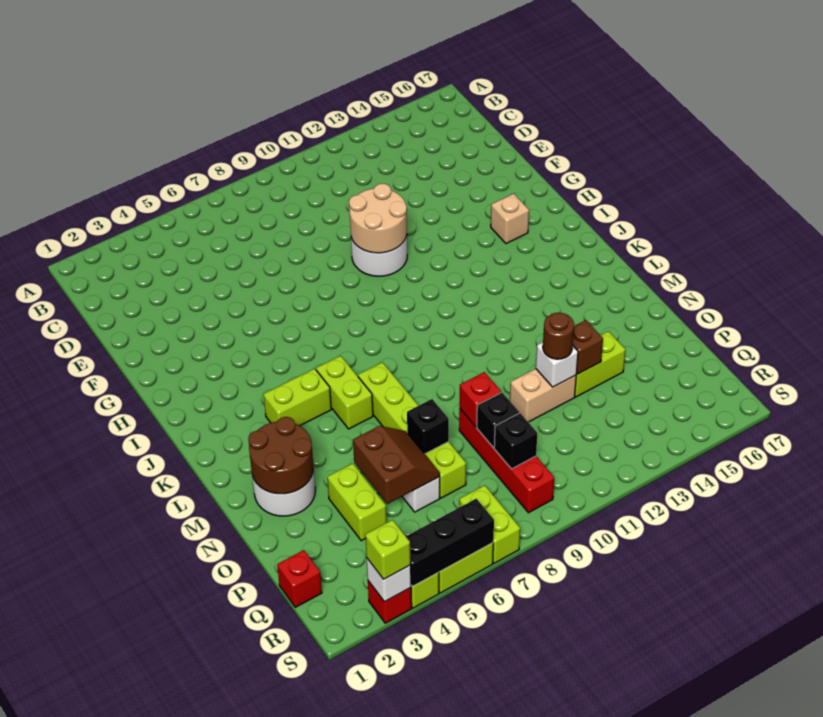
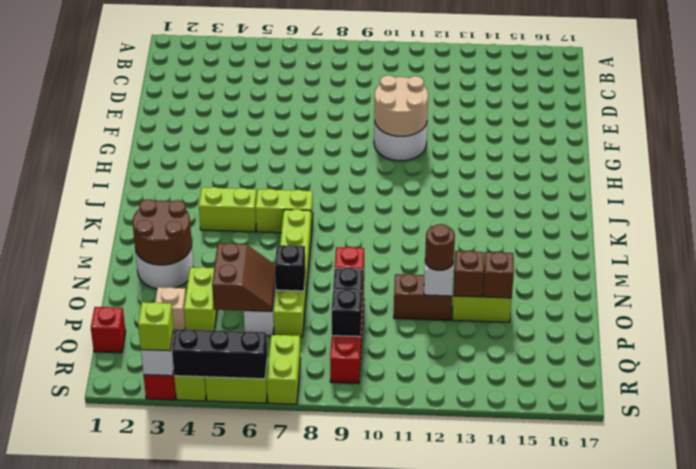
tan 1x1 brick [491,194,529,244] -> tan 1x1 brick moved to [155,287,186,333]
lime 1x2 brick [316,356,373,429] -> lime 1x2 brick turned to [256,189,313,233]
tan 1x2 brick [510,369,576,422] -> brown 1x2 brick [394,274,452,320]
none -> brown 1x1 brick [483,252,514,298]

